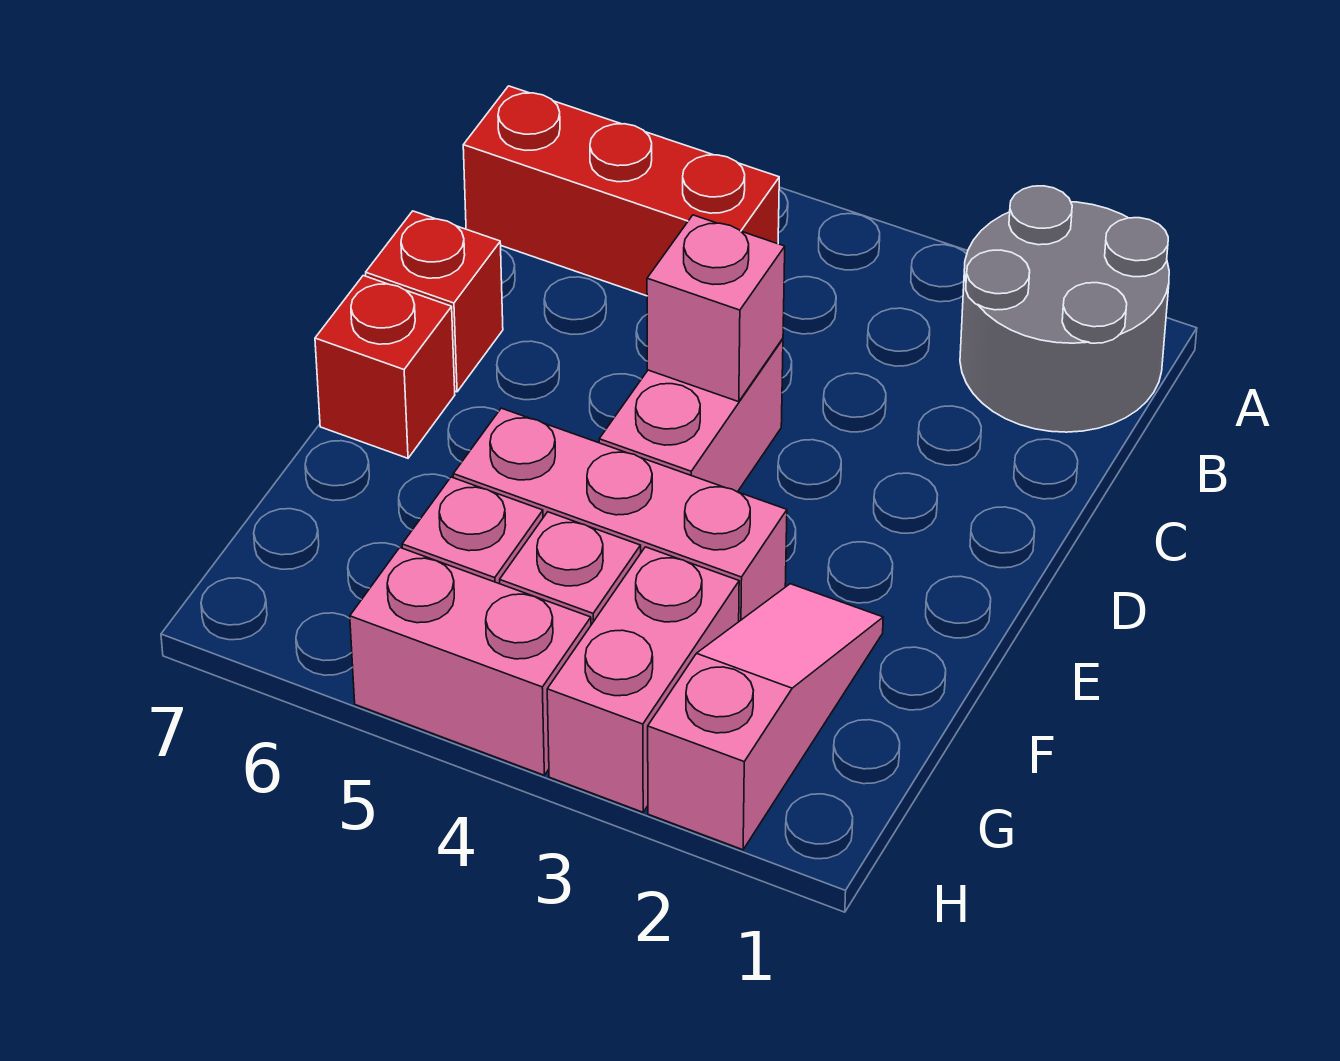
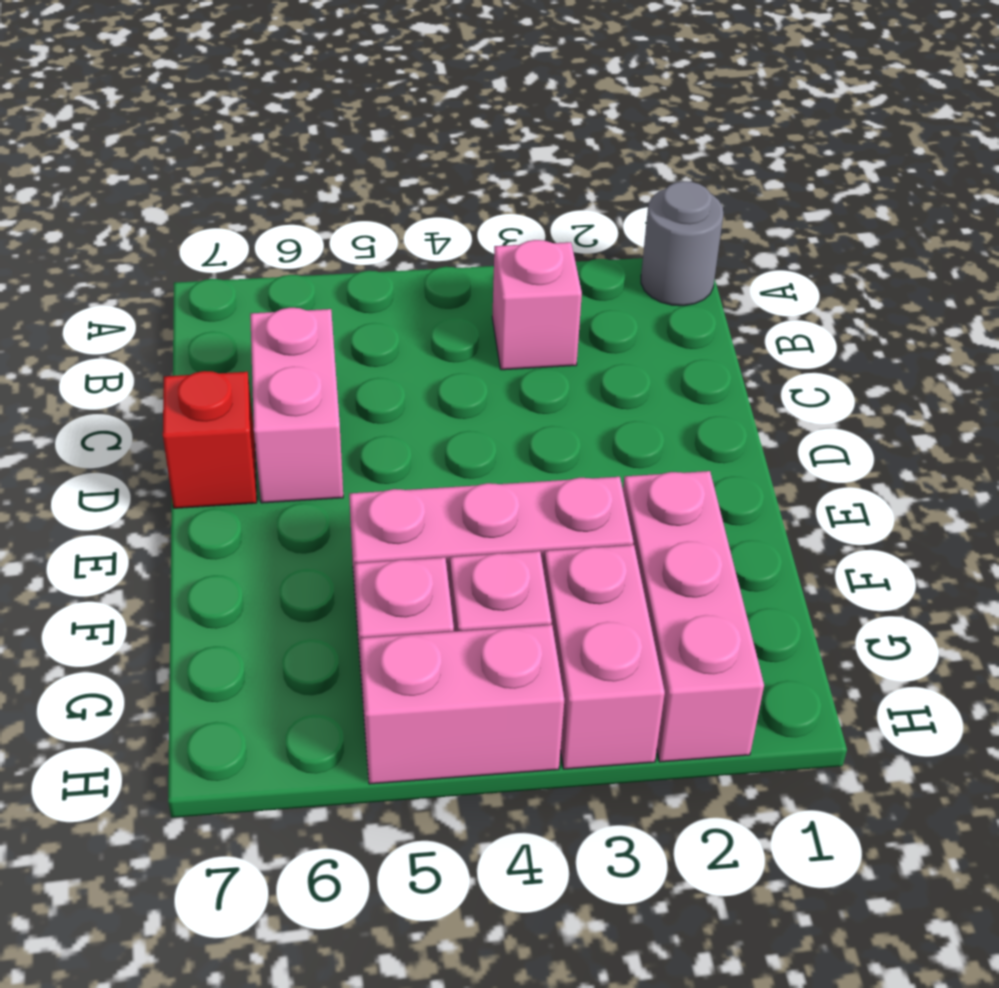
grey 2x2 round brick [960,186,1169,432] -> grey 1x1 round brick [641,181,723,306]
red 1x3 brick [463,86,779,296] -> none
pink 1x2 brick [599,339,783,492] -> pink 1x2 brick moved to [250,308,343,503]
pink 1x1 brick [647,215,785,402] -> pink 1x1 brick moved to [492,240,582,370]
red 1x1 brick [315,276,455,458] -> none
pink 1x3 slope [648,584,883,850] -> pink 1x3 brick [623,471,764,762]

